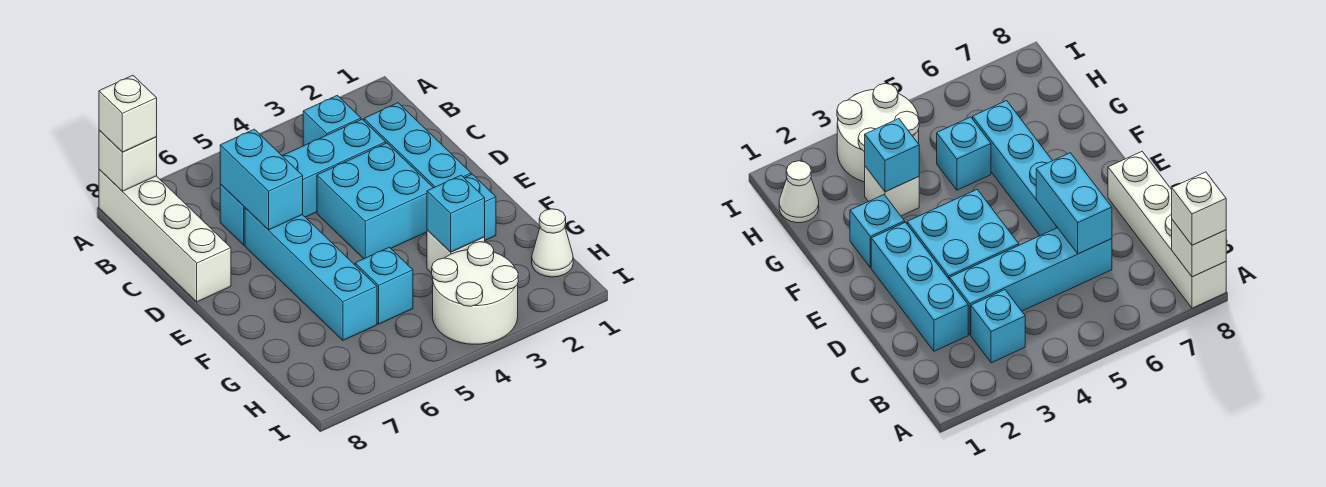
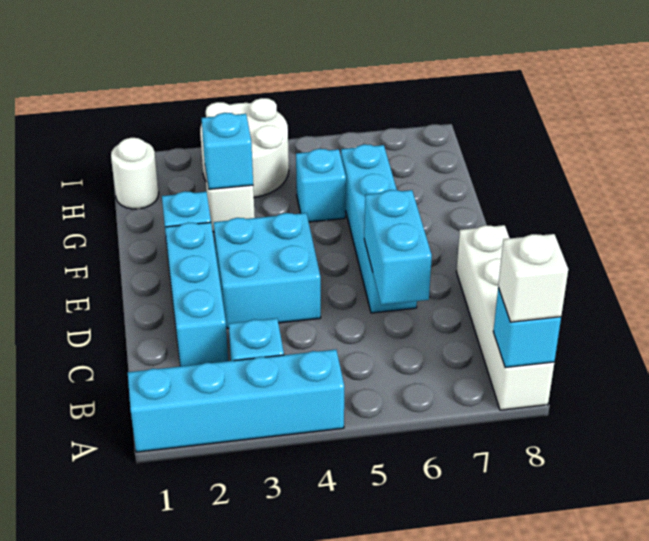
white 1x1 brick [99,130,157,191] -> cyan 1x1 brick [493,288,561,368]
cyan 1x4 brick [220,119,386,245] -> cyan 1x4 brick moved to [128,350,344,452]
white 1x1 cone [532,209,573,277] -> white 1x1 round brick [111,138,159,209]

